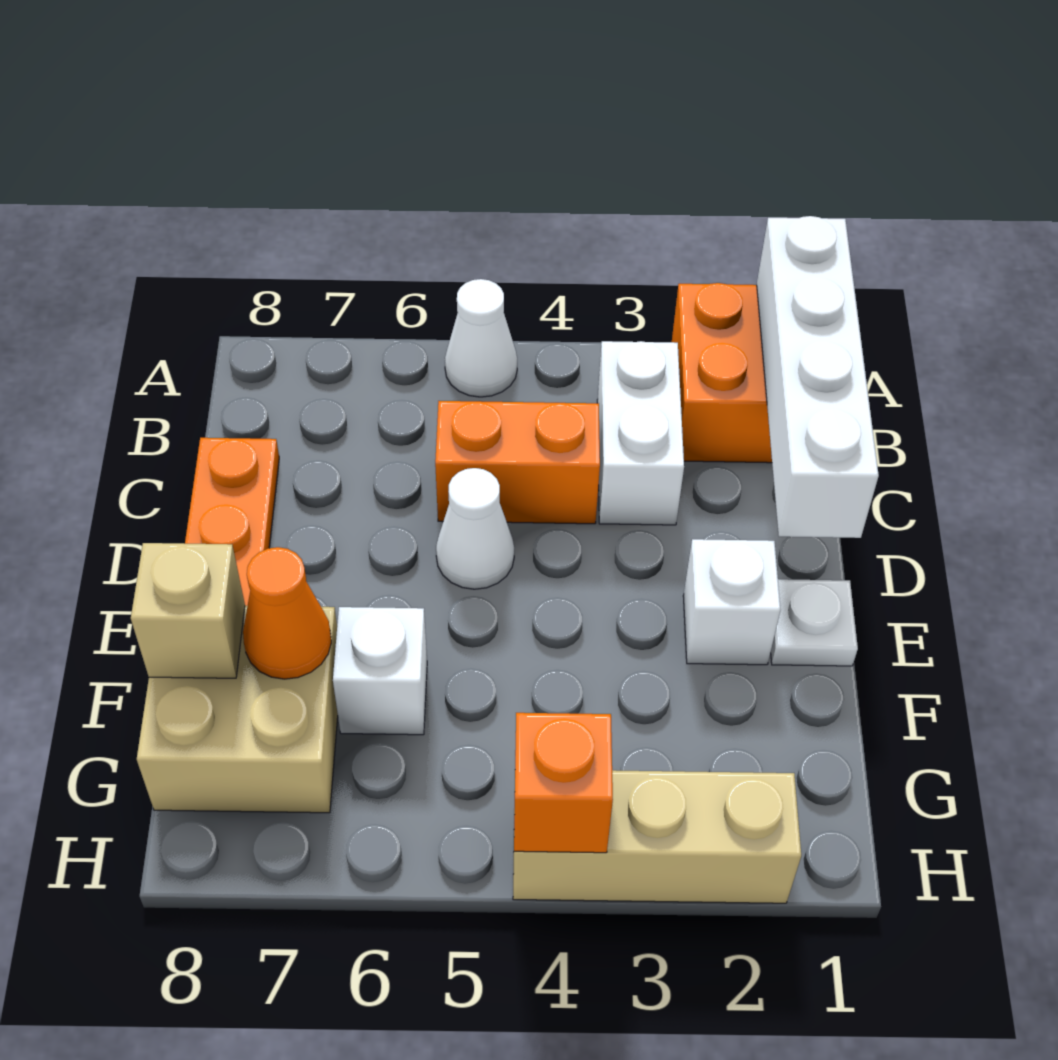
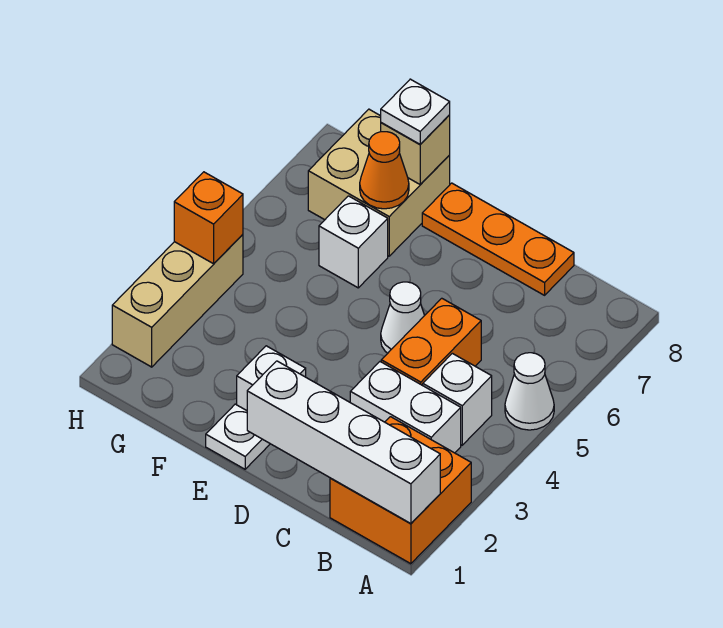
none -> white 1x1 brick [423,353,492,445]
none -> white 1x1 plate [381,79,450,144]

